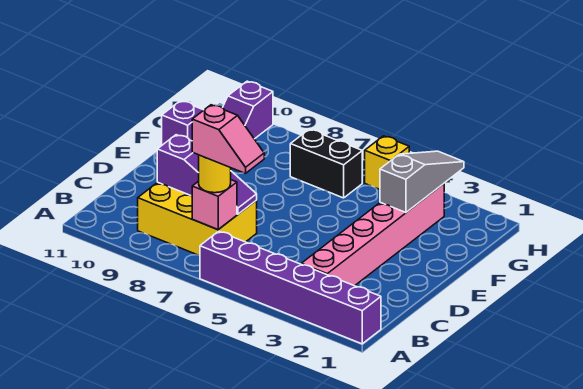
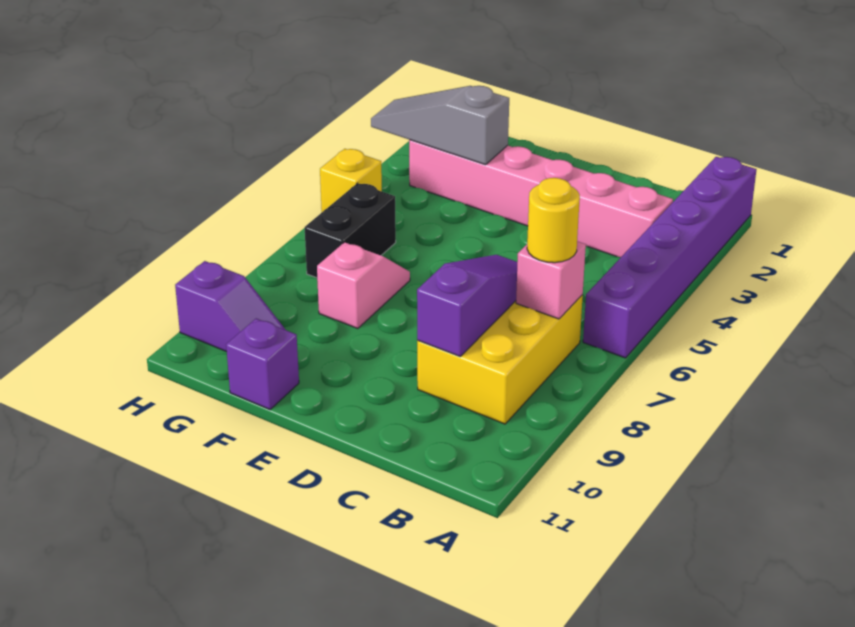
pink 1x2 slope [192,105,264,173] -> pink 1x2 slope moved to [317,242,410,329]

